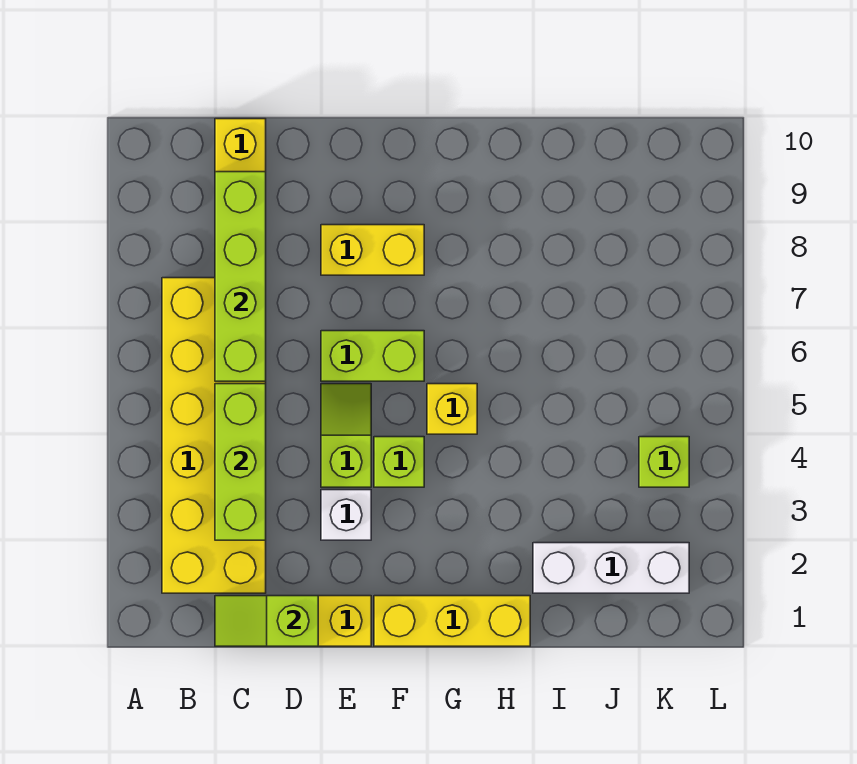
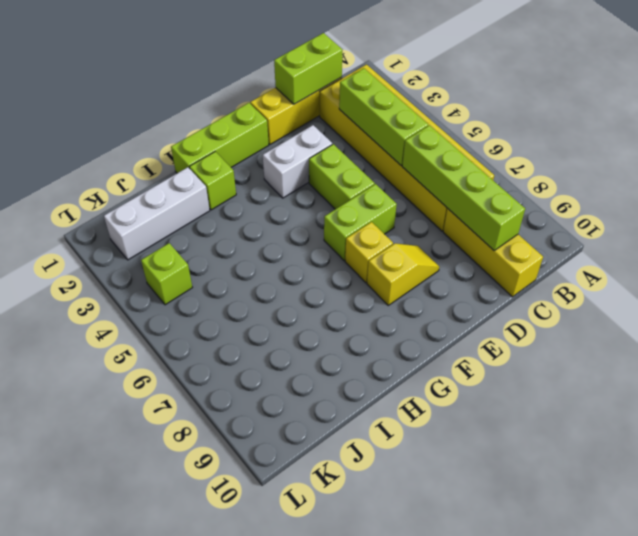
lime 1x2 slope [215,596,318,646] -> lime 1x2 brick [274,33,342,104]
white 1x1 brick [321,490,371,540] -> white 1x2 brick [263,125,332,198]
lime 1x2 slope [321,384,371,487] -> lime 1x2 brick [309,144,375,209]
yellow 1x2 brick [321,225,424,275] -> yellow 1x2 slope [367,243,439,305]
yellow 1x3 brick [374,596,530,646] -> lime 1x3 brick [171,103,269,173]
lime 1x1 brick [374,437,424,487] -> lime 1x1 brick moved to [190,152,236,210]
yellow 1x1 brick [427,384,477,434] -> yellow 1x1 brick moved to [345,222,393,283]

